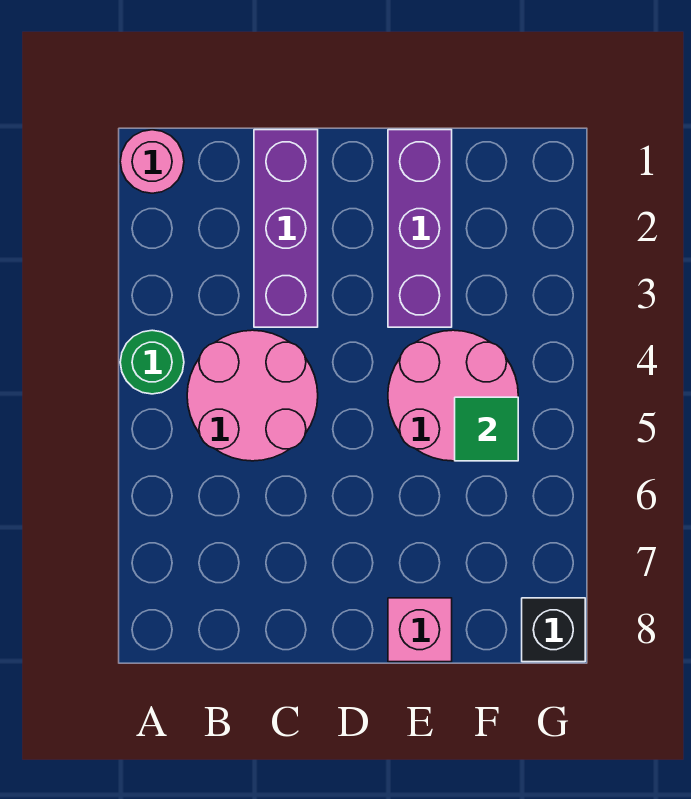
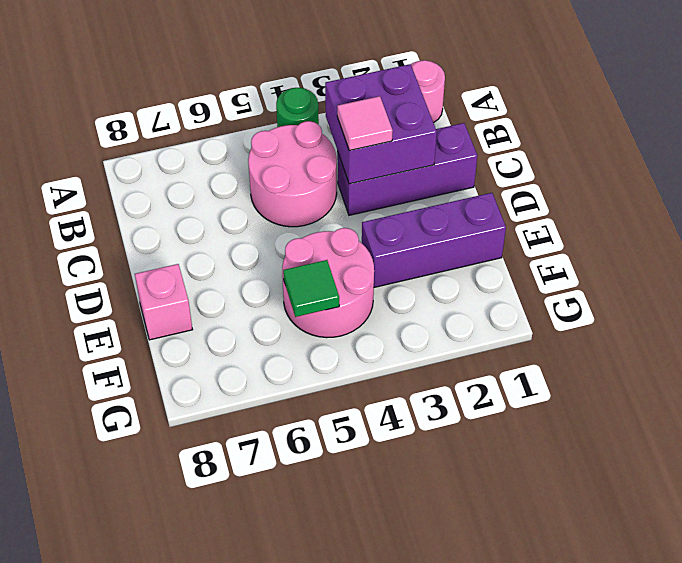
none -> purple 2x2 brick [325,64,437,184]
none -> pink 1x1 tile [337,96,393,151]
black 1x1 brick [522,598,585,662] -> none

